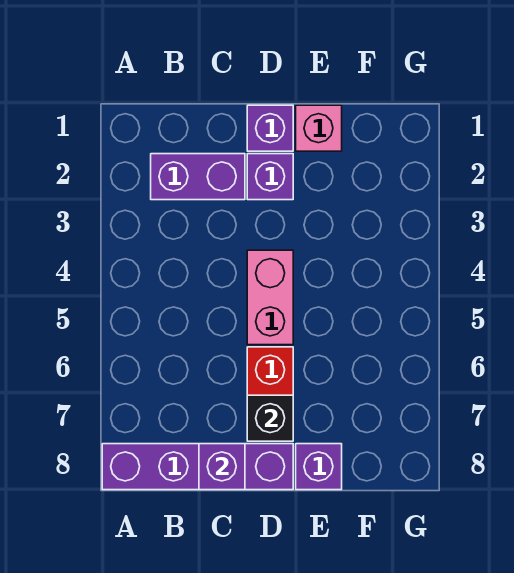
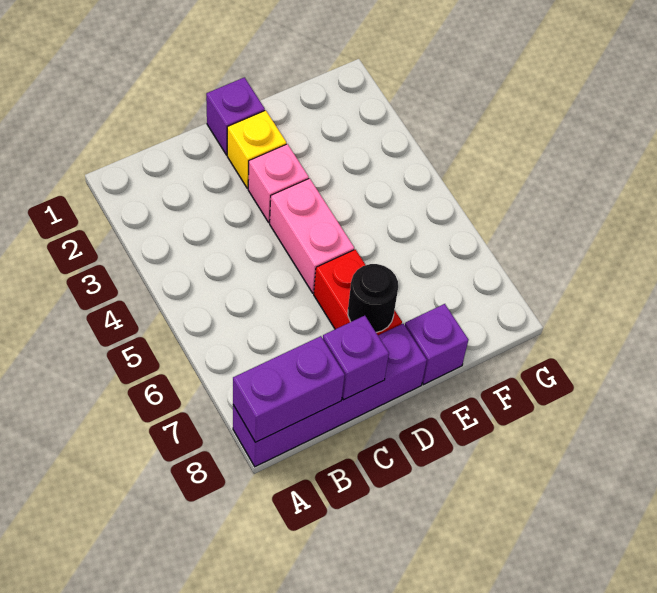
purple 1x2 brick [151,154,245,200] -> purple 1x2 brick moved to [233,336,345,442]
purple 1x1 brick [247,154,293,200] -> yellow 1x1 brick [227,110,286,189]
black 1x1 brick [247,395,293,441] -> black 1x1 round brick [348,264,398,332]
pink 1x1 brick [296,105,342,151] -> pink 1x1 brick moved to [248,144,309,222]

